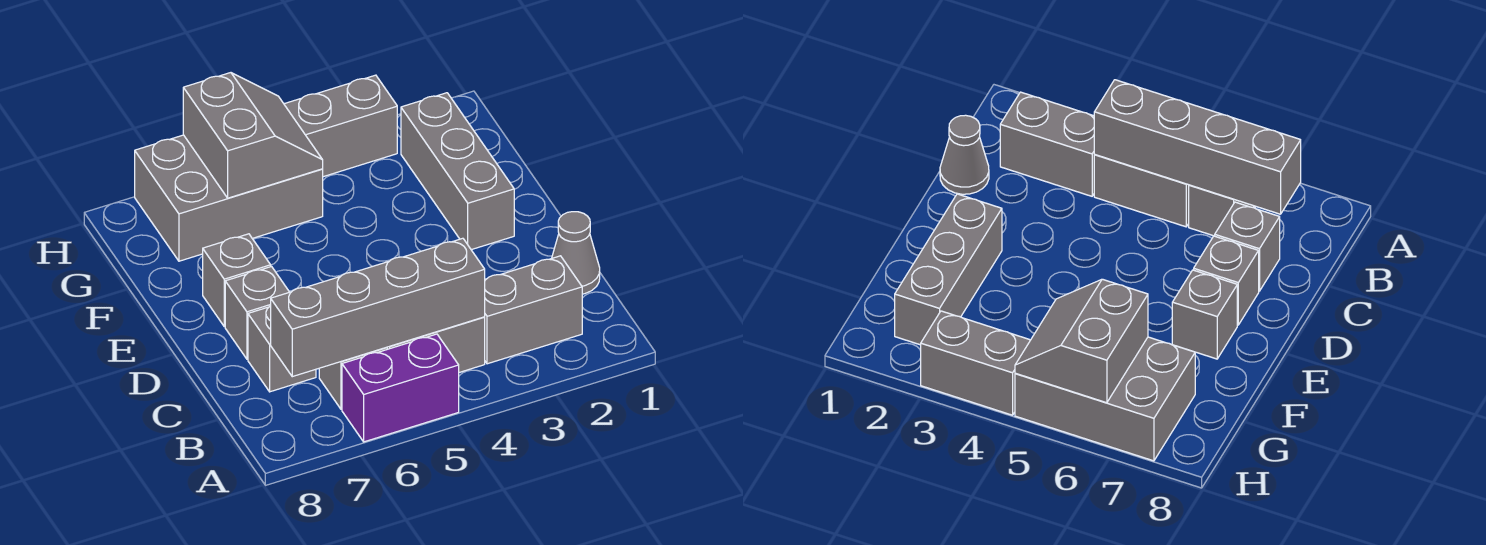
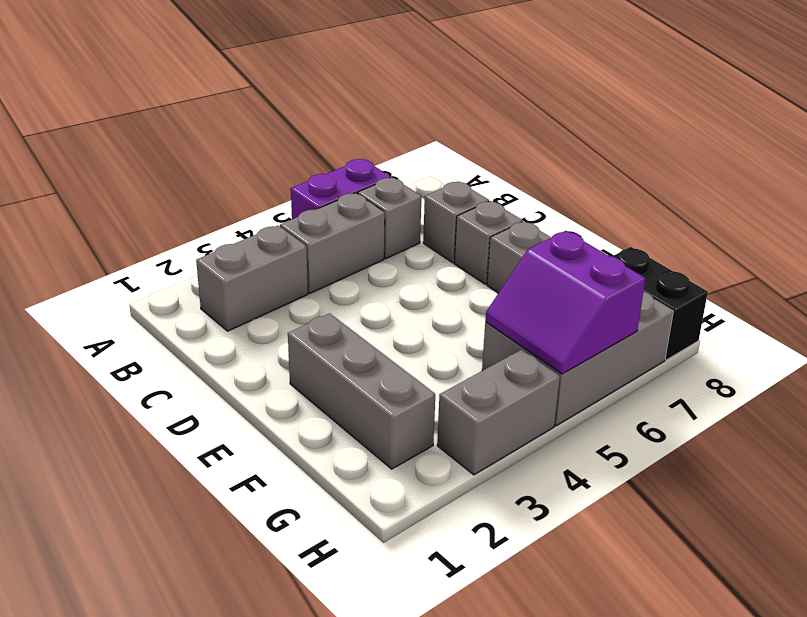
grey 1x4 brick [271,238,485,377] -> none
grey 1x1 cone [552,212,600,294] -> none
grey 2x2 slope [183,73,323,198] -> purple 2x2 slope [485,231,645,374]
none -> black 1x2 brick [612,247,708,360]

